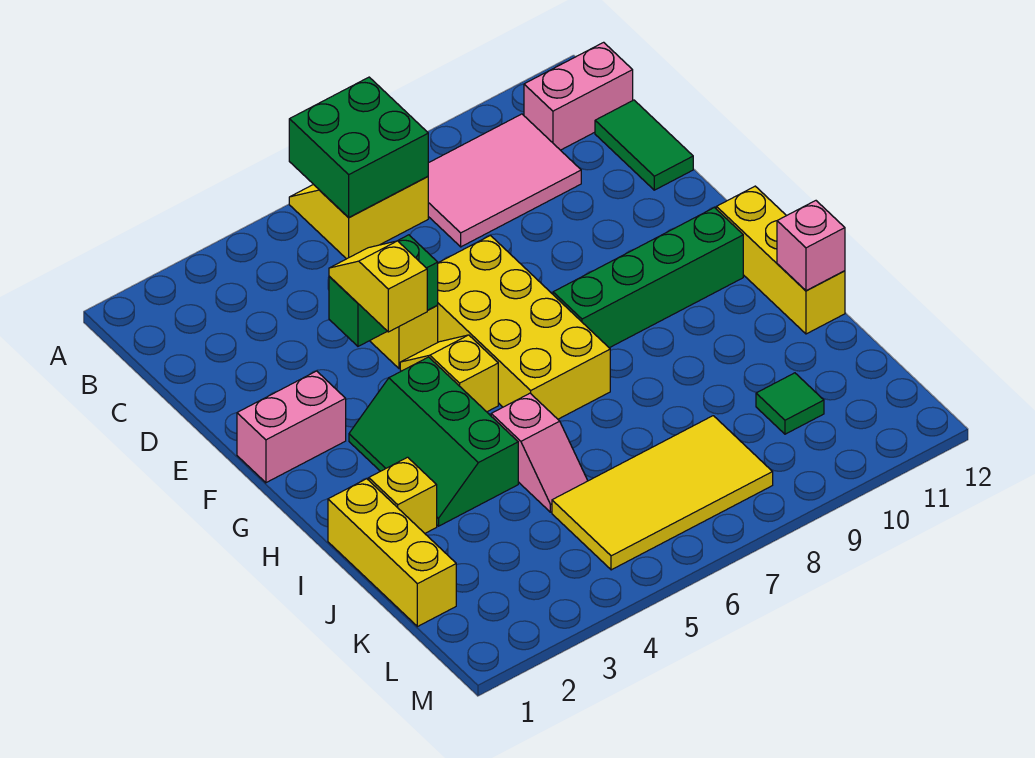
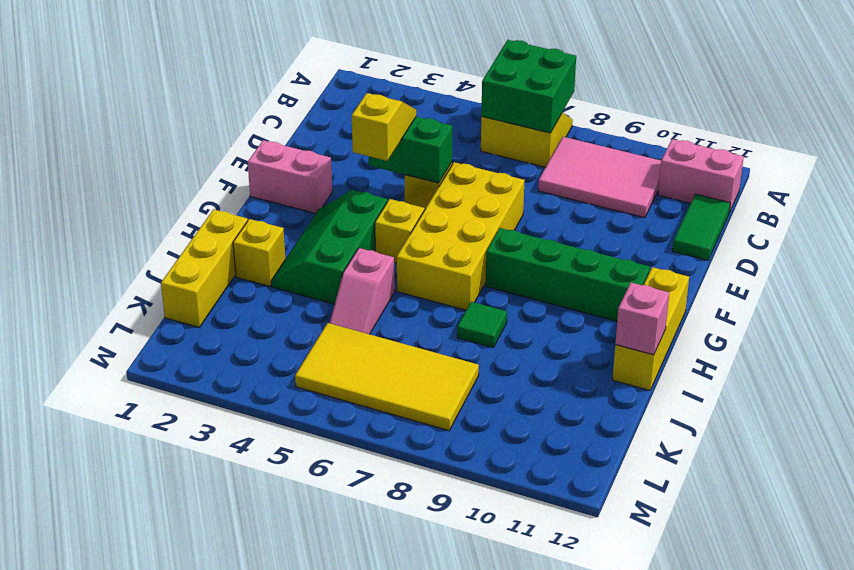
green 1x1 tile [756,373,824,434] -> green 1x1 tile moved to [457,302,507,347]

